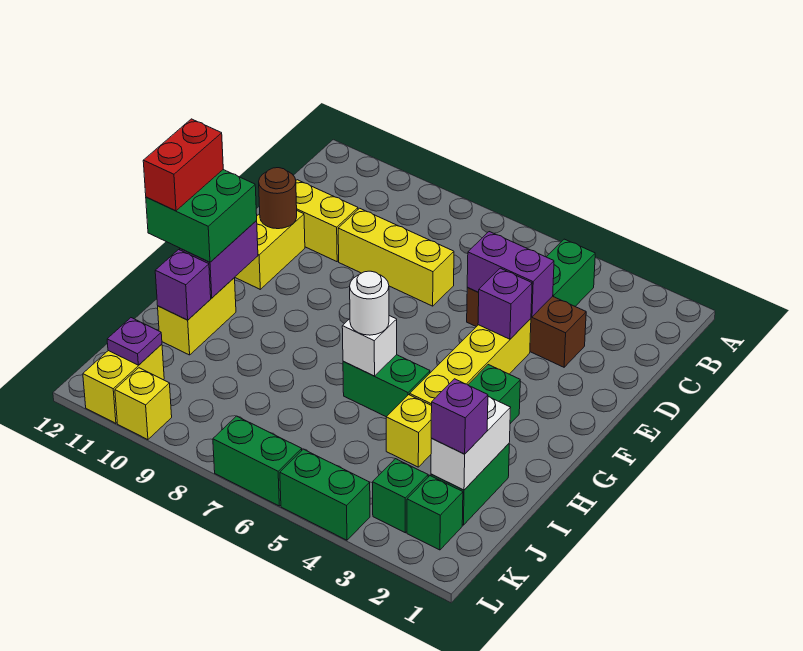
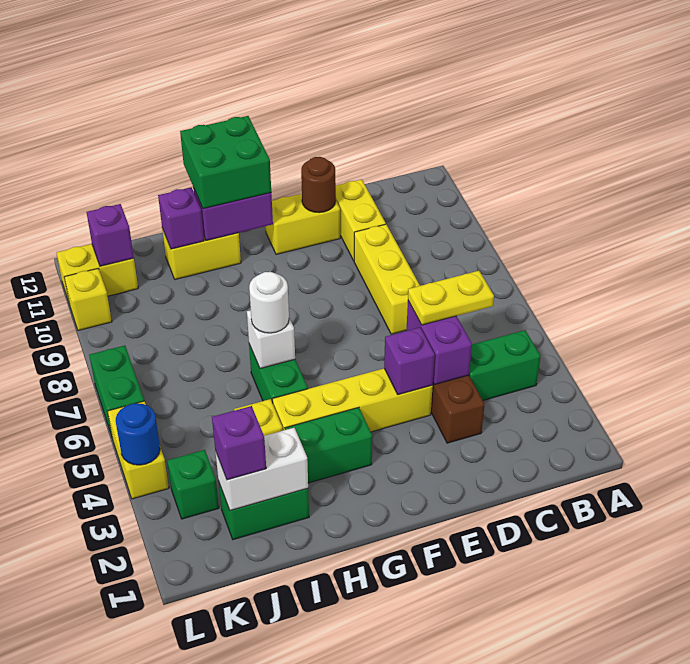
none -> yellow 1x2 plate [408,271,494,325]
red 1x2 brick [143,119,223,211] -> none
green 1x1 brick [407,476,463,550] -> none
purple 1x1 plate [107,318,162,365] -> purple 1x1 brick [86,204,134,266]
green 1x2 brick [280,449,370,540] -> yellow 1x2 brick [107,401,169,499]
none -> blue 1x1 round brick [116,403,160,465]

